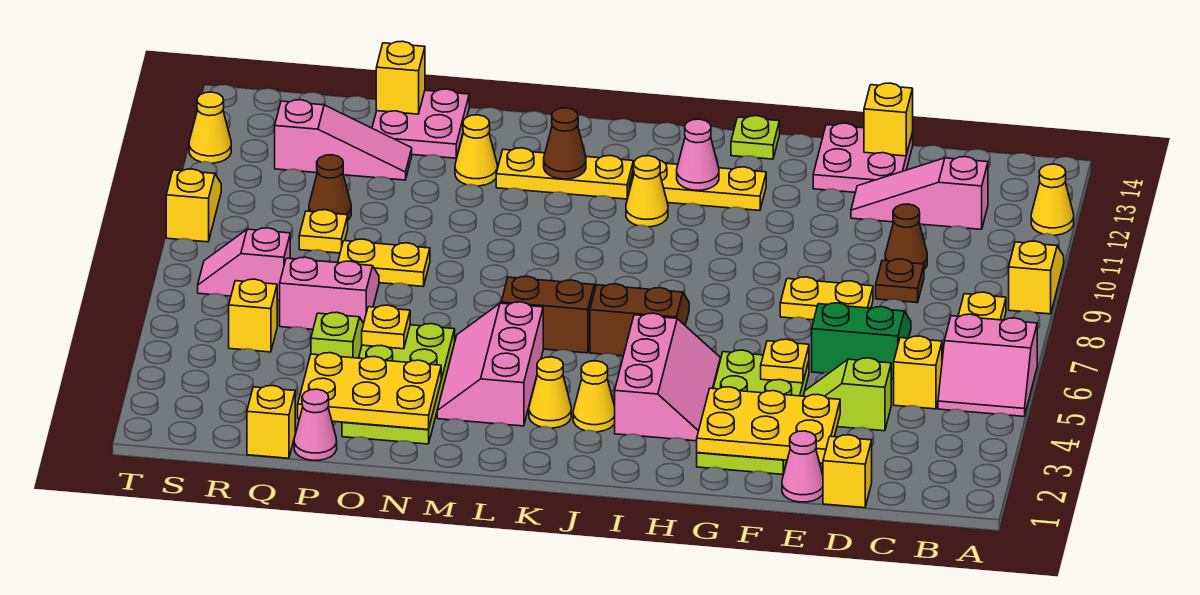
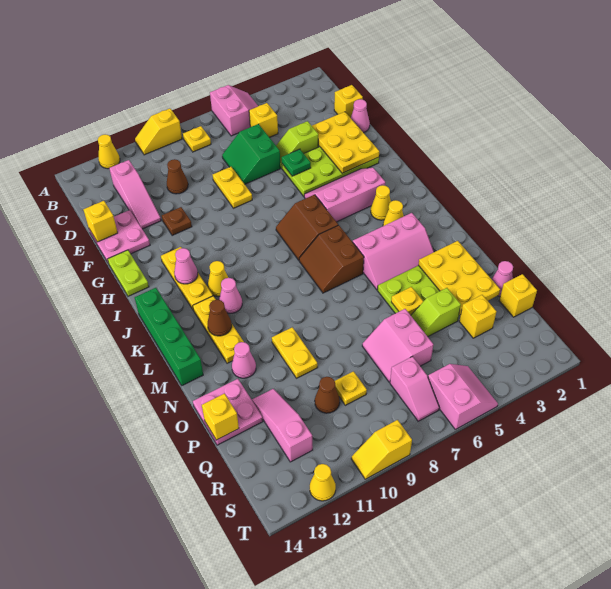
lime 1x2 slope [803,358,891,431] -> lime 1x2 slope turned to [276,121,318,168]
brown 1x1 plate [876,259,924,303] -> brown 1x1 plate moved to [162,207,192,236]
yellow 1x1 plate [761,339,809,383] -> green 1x1 plate [281,149,311,176]
lime 1x1 plate [731,116,780,159] -> lime 1x2 plate [108,250,149,296]
none -> green 1x4 brick [135,288,203,385]
none -> pink 1x1 cone [219,278,242,313]
yellow 1x1 cone [455,115,497,186] -> pink 1x1 cone [232,342,256,378]
yellow 1x2 plate [338,239,430,286] -> yellow 1x2 plate moved to [272,327,318,378]
yellow 1x1 brick [229,279,277,352] -> yellow 1x1 brick moved to [459,295,496,338]
none -> pink 2x2 slope [428,364,498,429]

